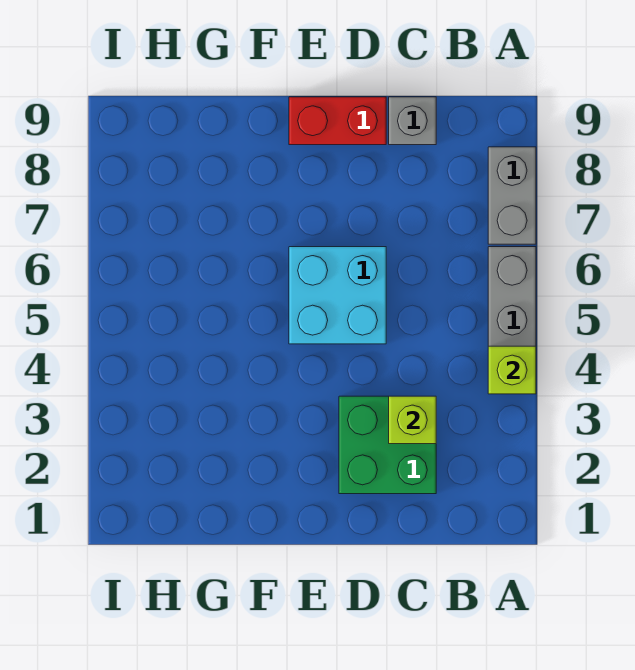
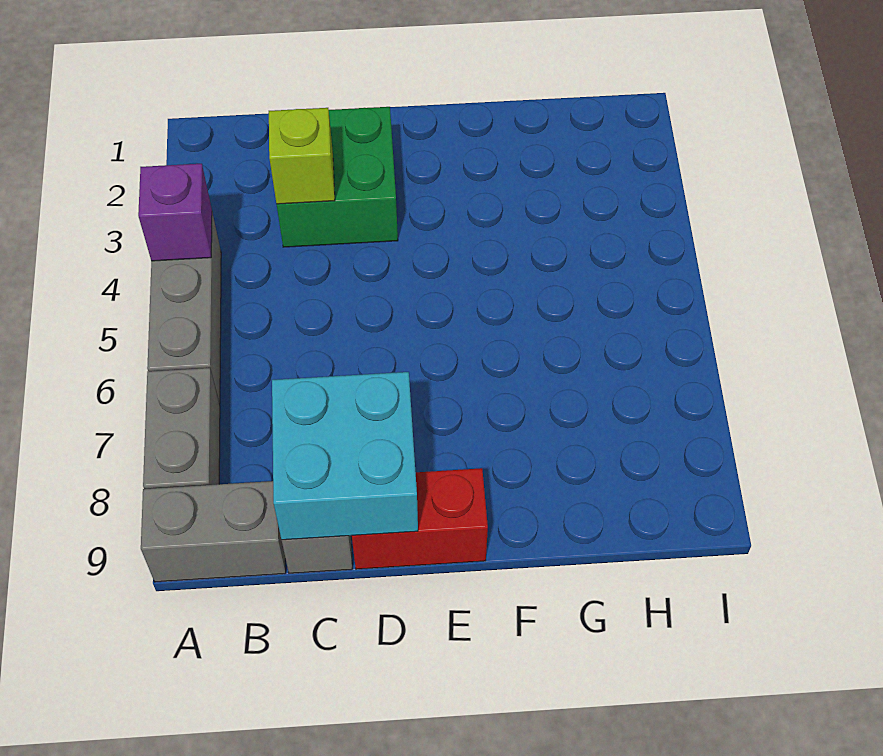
lime 1x1 brick [488,346,536,394] -> purple 1x1 brick [138,164,212,261]
none -> grey 1x2 brick [141,481,286,582]
cyan 2x2 brick [289,247,386,344] -> cyan 2x2 brick moved to [272,372,418,540]

